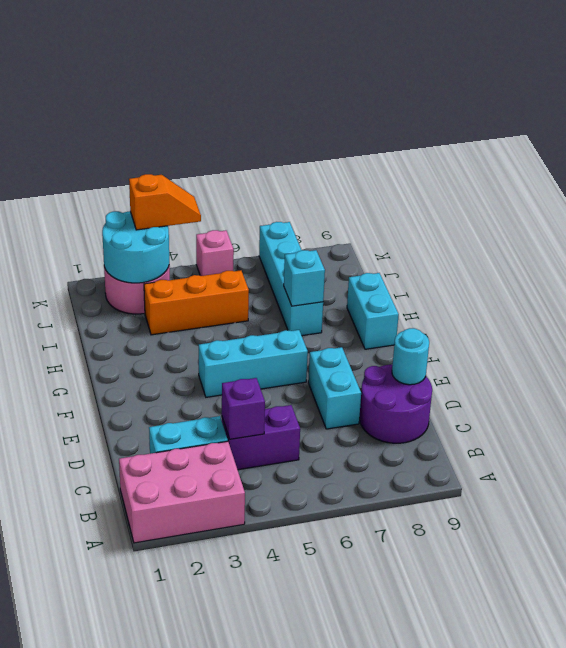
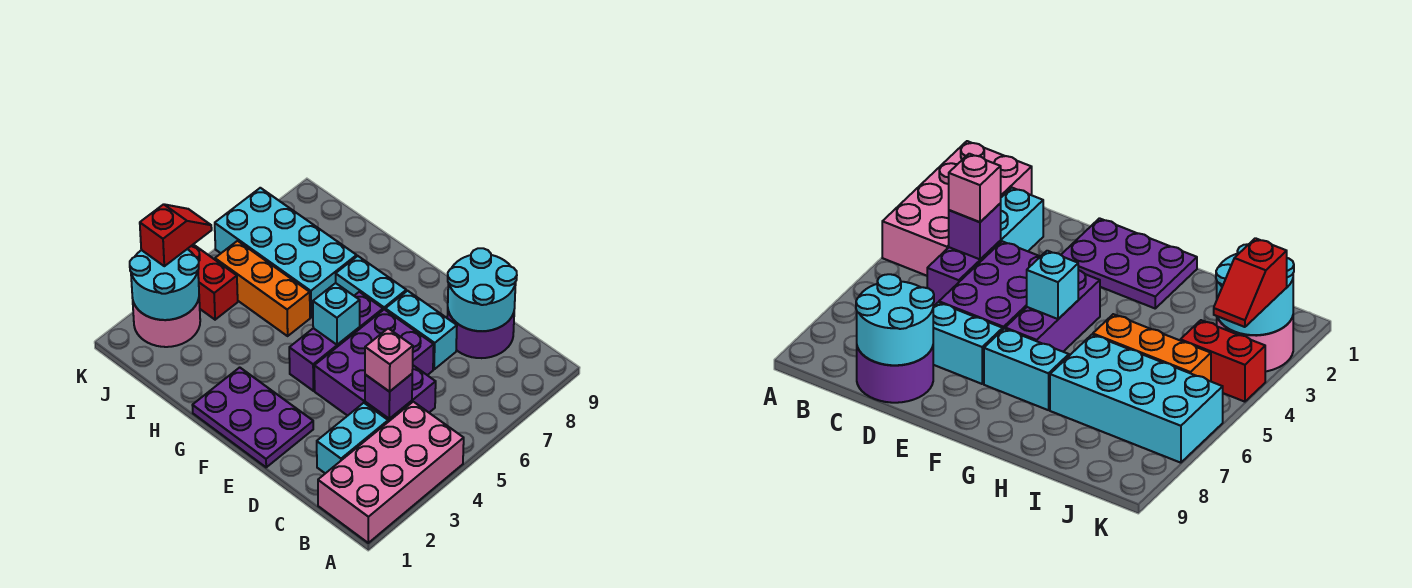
pink 2x3 brick [119,441,245,543] -> pink 2x4 brick [318,402,464,543]
none -> purple 2x3 brick [314,309,434,416]
cyan 1x1 round brick [392,328,429,385] -> cyan 2x2 round brick [448,248,517,331]
none -> purple 2x3 plate [192,367,313,467]
cyan 1x3 brick [199,330,308,397] -> purple 1x3 brick [289,292,383,391]
cyan 1x2 brick [347,273,399,349] -> cyan 1x2 brick moved to [336,256,406,310]
cyan 1x4 brick [259,222,323,336] -> cyan 2x4 brick [215,188,357,318]
cyan 1x1 brick [284,250,325,306] -> cyan 1x1 brick moved to [313,283,360,345]
orange 1x3 brick [144,270,249,335] -> orange 1x3 brick turned to [215,241,310,336]
none -> red 1x2 brick [188,244,238,320]
orange 1x2 slope [129,174,201,230] -> red 1x2 slope [140,204,212,266]
pink 1x1 brick [196,230,234,276] -> pink 1x1 brick moved to [365,328,413,392]

